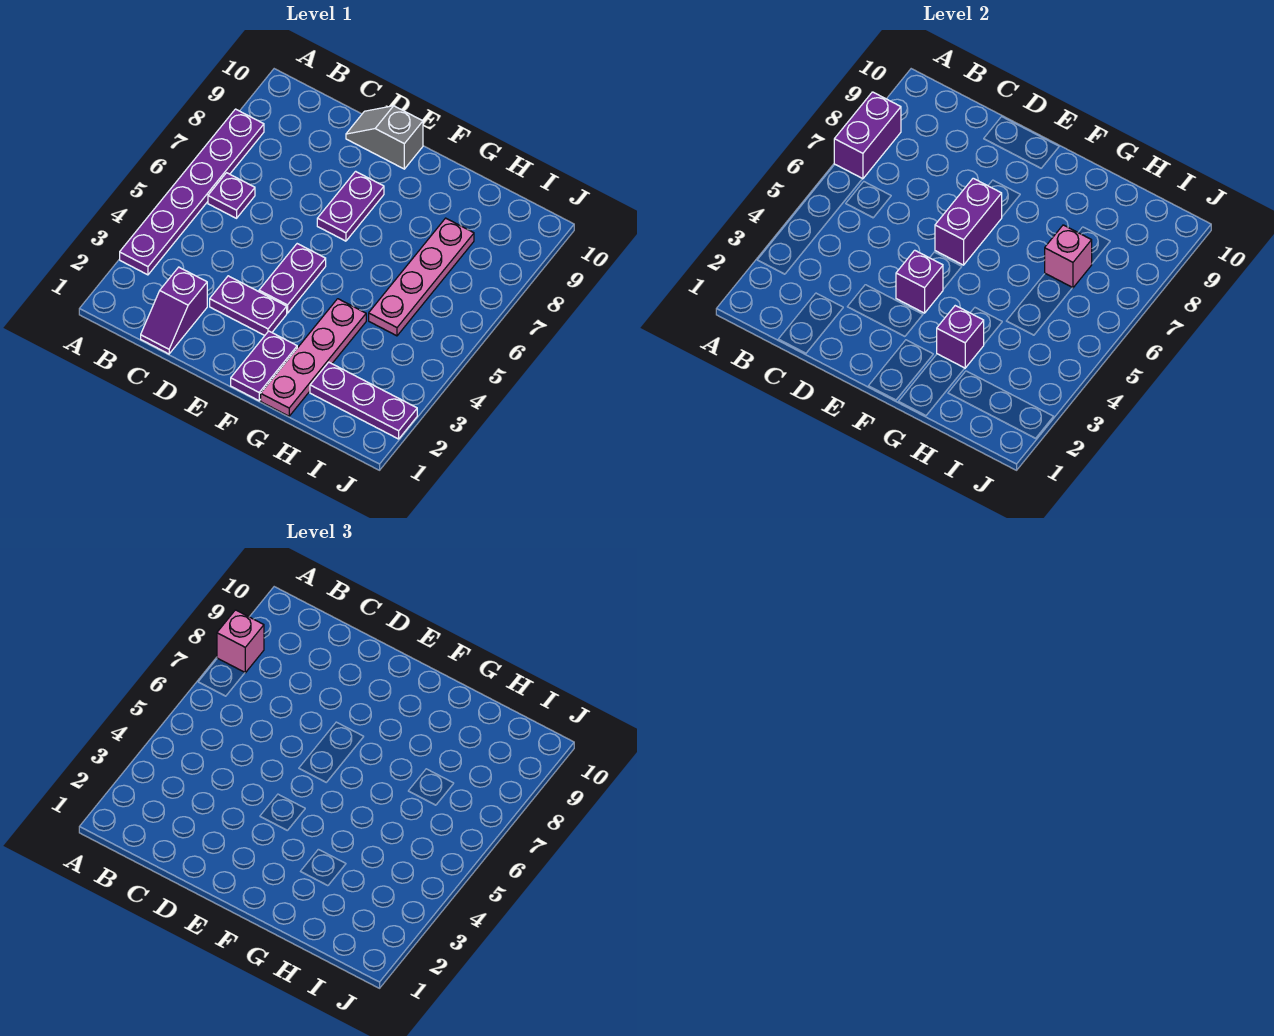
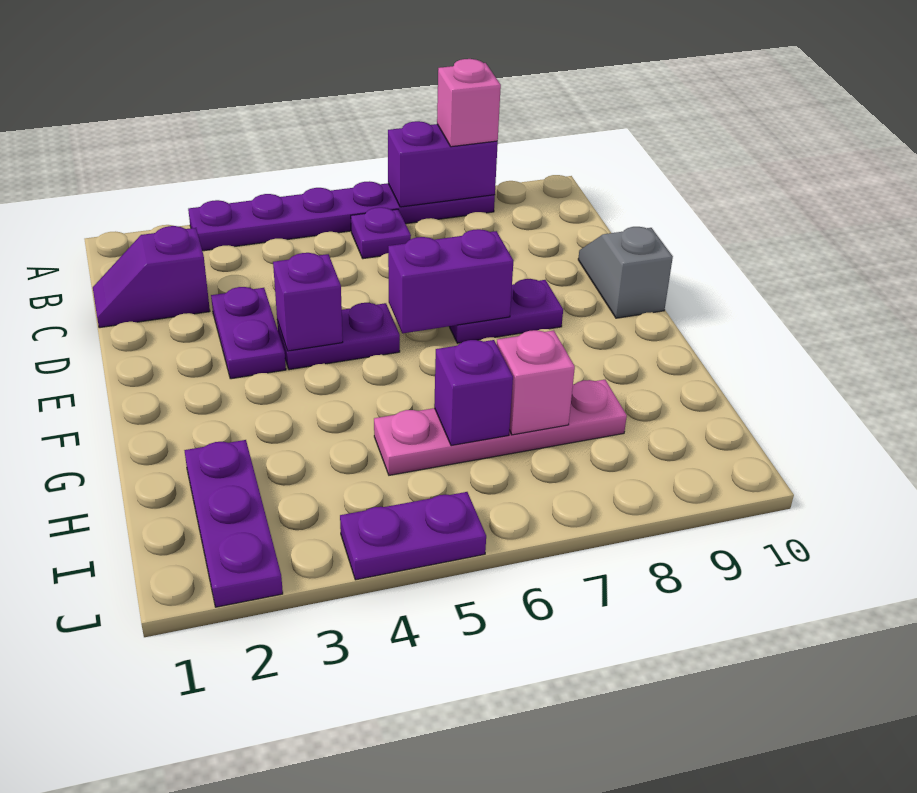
purple 1x2 plate [231,331,297,401] -> purple 1x2 plate moved to [340,492,486,580]
pink 1x4 plate [261,299,366,416] -> none
purple 1x1 brick [937,306,984,368] -> purple 1x1 brick moved to [434,340,513,446]

